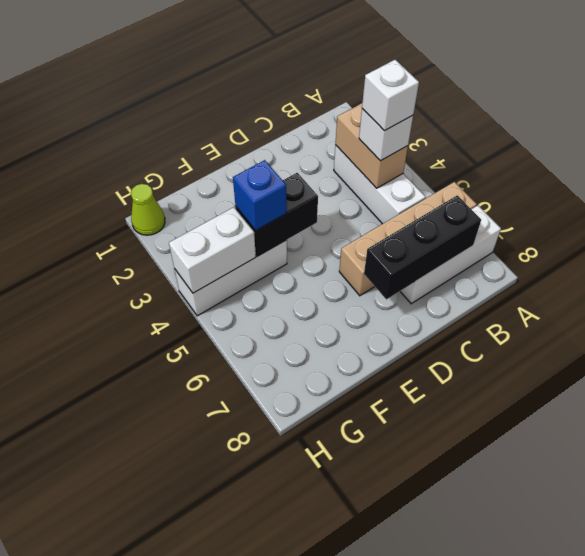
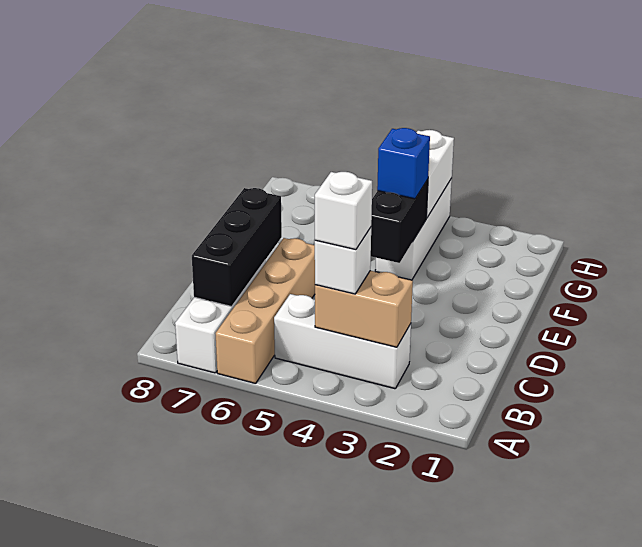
lime 1x1 cone [131,184,165,235] -> none

